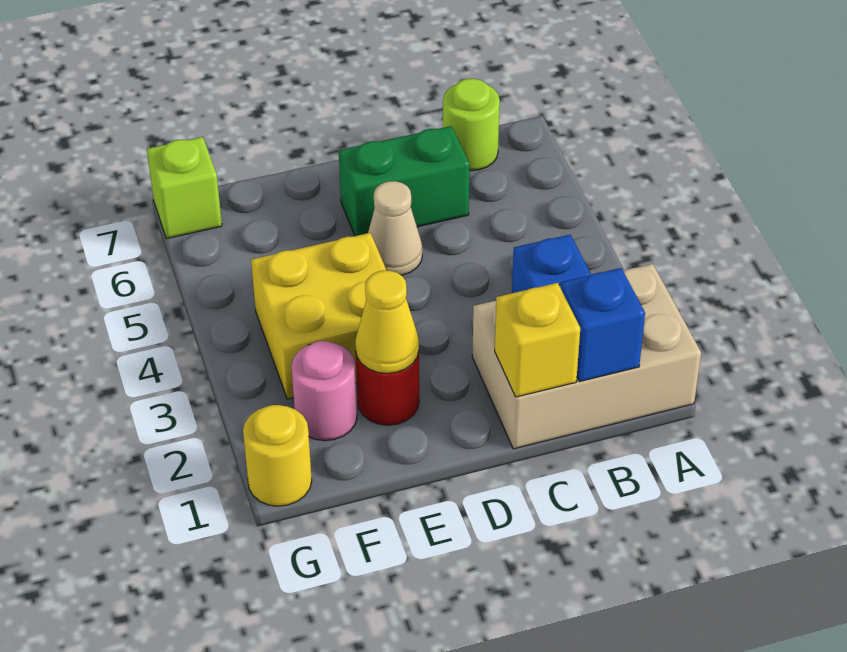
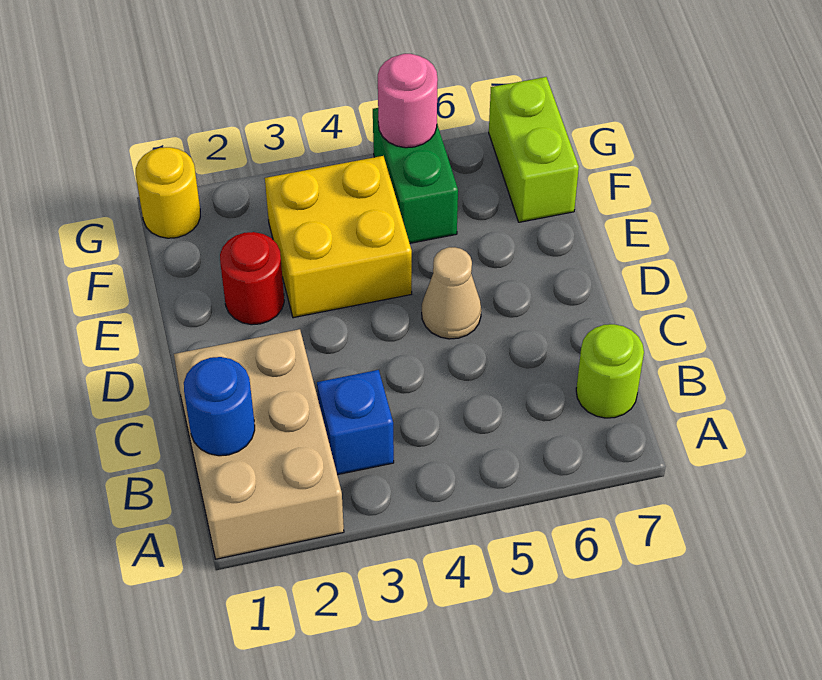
blue 1x1 brick [560,268,645,382] -> blue 1x1 round brick [184,357,255,456]
yellow 1x1 brick [495,283,580,397] -> none
green 1x2 brick [339,126,470,236] -> green 1x2 brick moved to [373,108,458,243]
yellow 1x1 cone [355,270,419,373] -> none
pink 1x1 round brick [291,341,357,441] -> pink 1x1 round brick moved to [378,54,438,148]
lime 1x1 brick [147,137,222,239] -> lime 1x2 brick [489,77,579,222]

